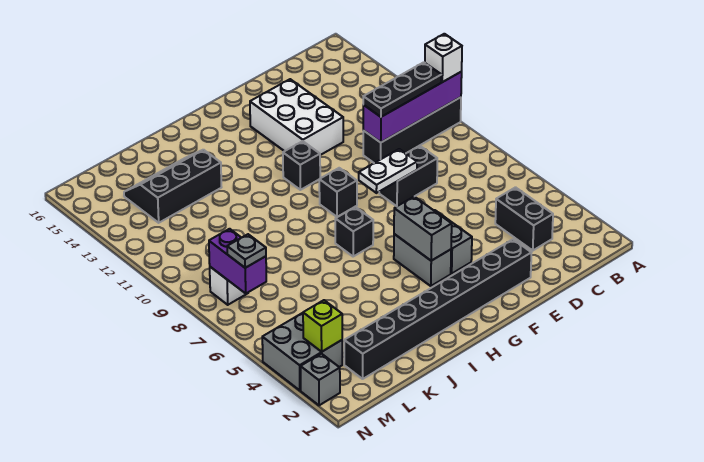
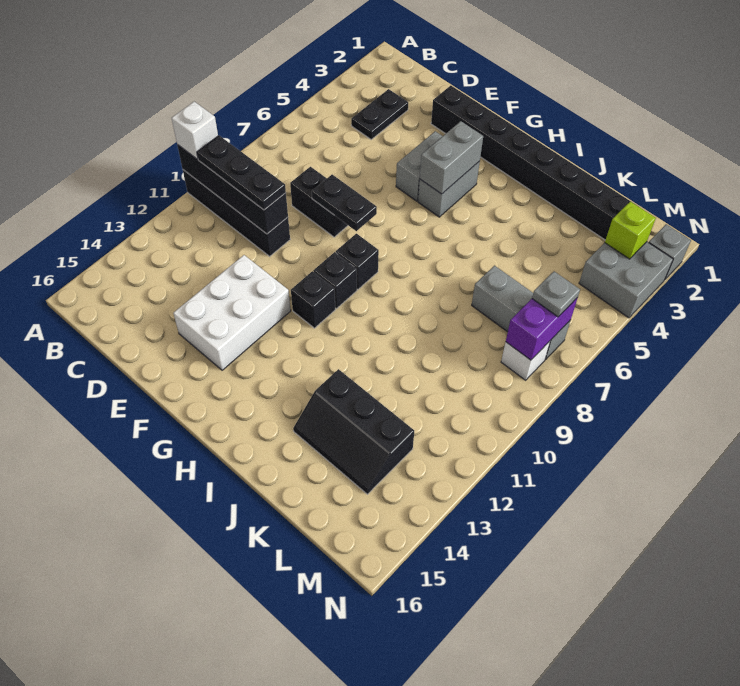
purple 1x4 brick [363,72,462,142] -> black 1x4 brick [177,145,288,234]
black 1x2 brick [495,187,553,250] -> black 1x2 plate [351,89,408,139]
white 1x2 plate [359,149,417,193] -> black 1x2 plate [312,175,377,231]
black 1x1 brick [335,207,373,256] -> black 1x1 brick moved to [313,252,357,309]
none -> grey 1x3 brick [472,266,571,359]

